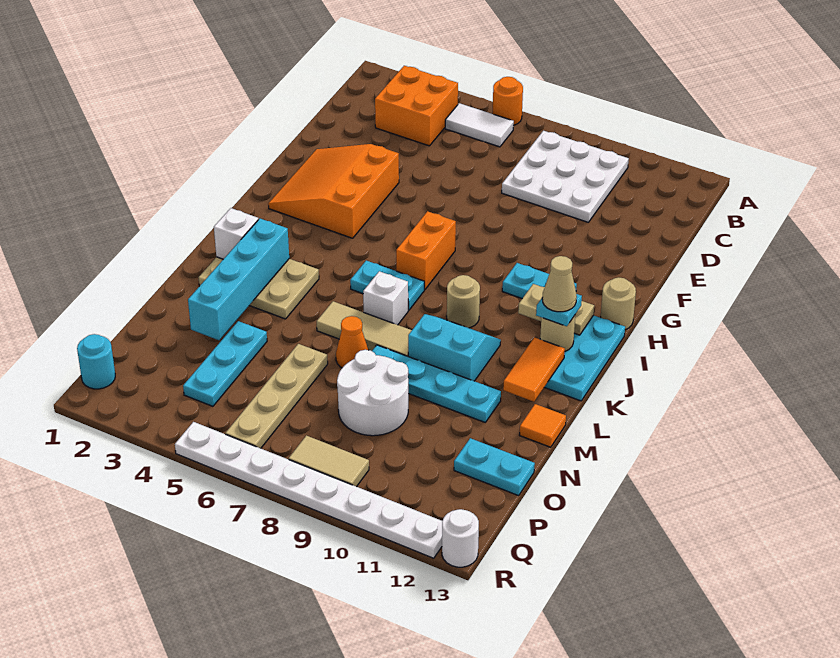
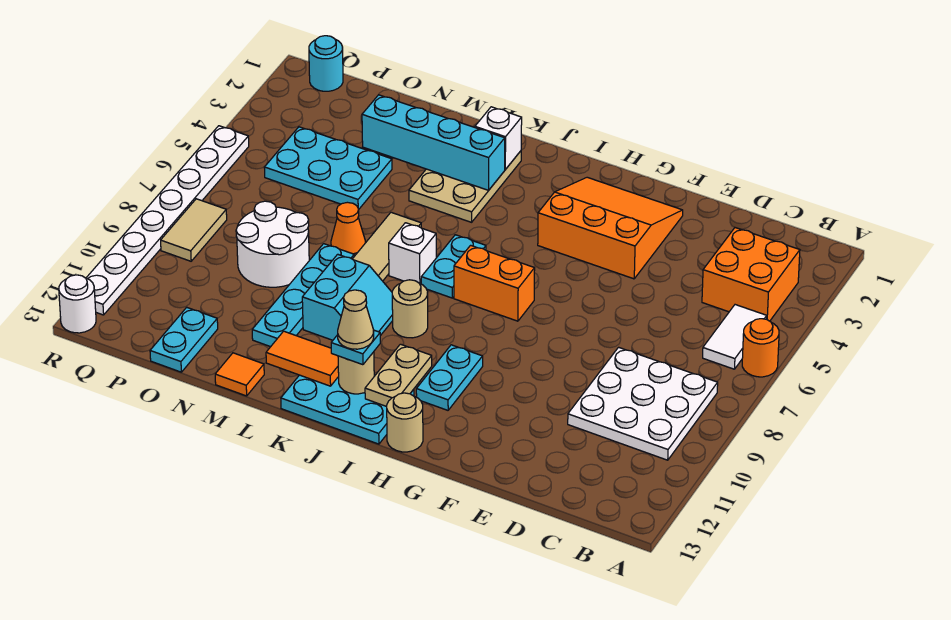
cyan 1x3 plate [183,321,267,406] -> cyan 2x3 plate [264,127,392,209]
tan 1x4 plate [225,344,328,448] -> none

